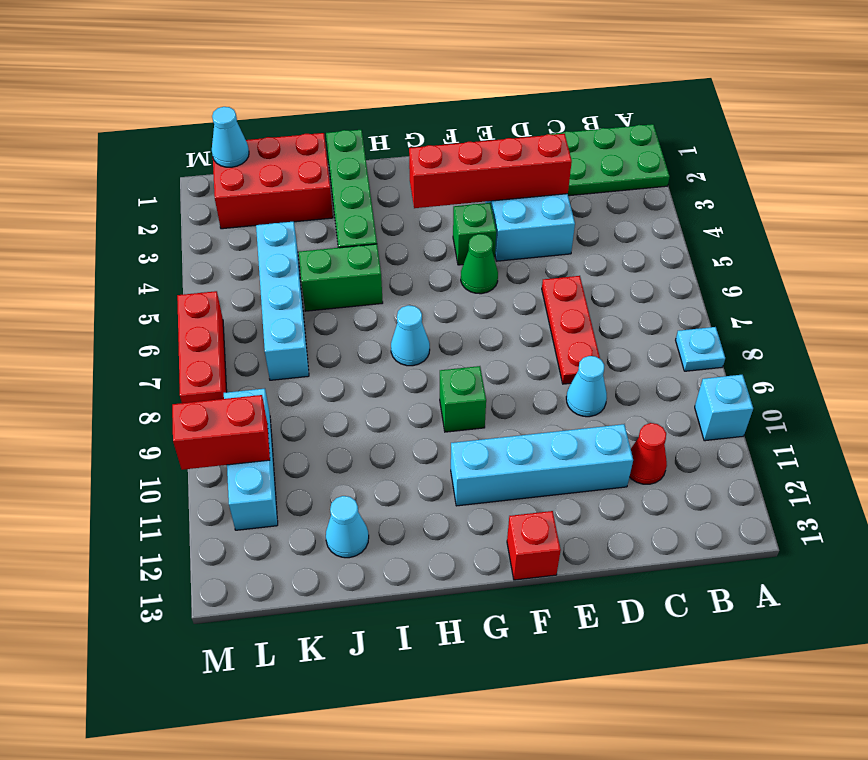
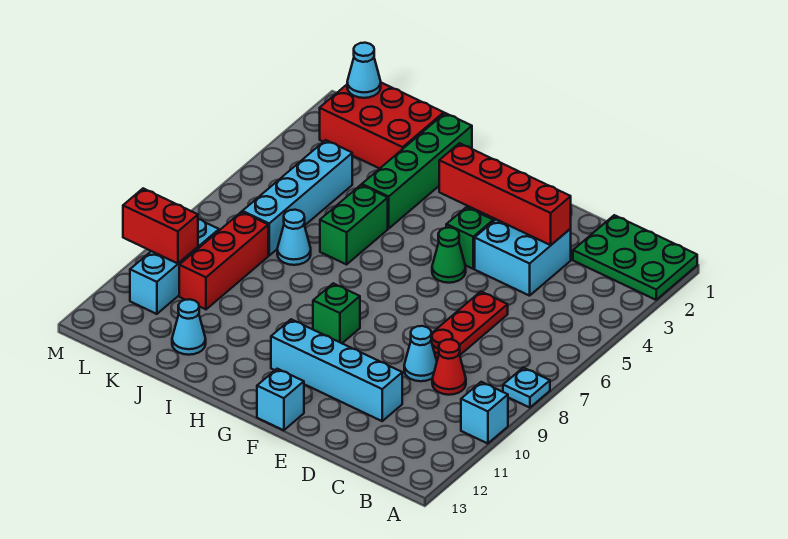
red 1x1 cone [629,423,667,484] -> red 1x1 cone moved to [432,339,466,395]
red 1x1 brick [507,511,561,580] -> cyan 1x1 brick [257,369,304,430]
cyan 1x1 cone [391,305,430,366] -> cyan 1x1 cone moved to [277,210,311,265]
green 1x2 brick [299,244,383,311] -> green 1x2 brick turned to [320,185,388,264]
red 1x3 brick [177,291,227,403] -> red 1x3 brick moved to [179,212,268,309]

